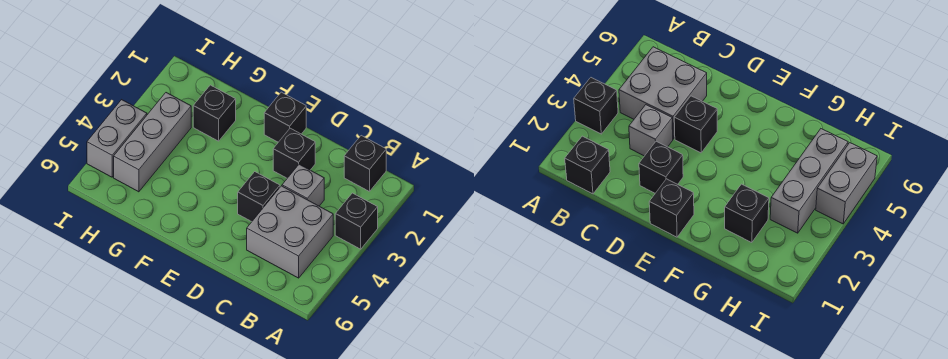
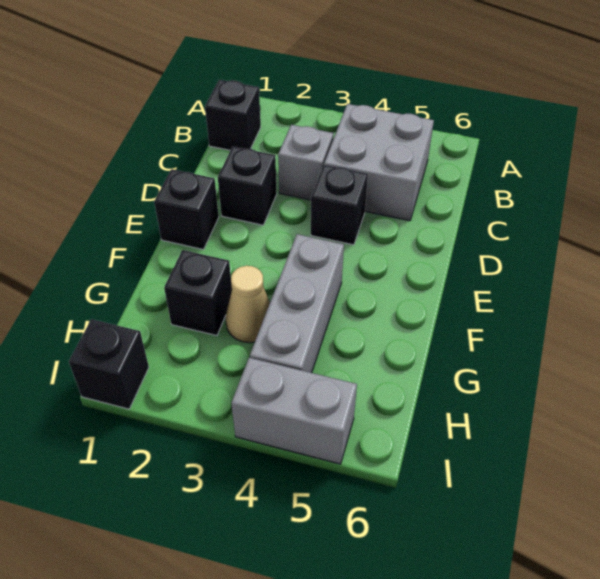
black 1x1 brick [335,193,378,249] -> black 1x1 brick moved to [69,319,149,409]
none -> tan 1x1 cone [225,266,270,343]
grey 1x3 brick [114,93,191,192] -> grey 1x3 brick turned to [250,234,344,373]

